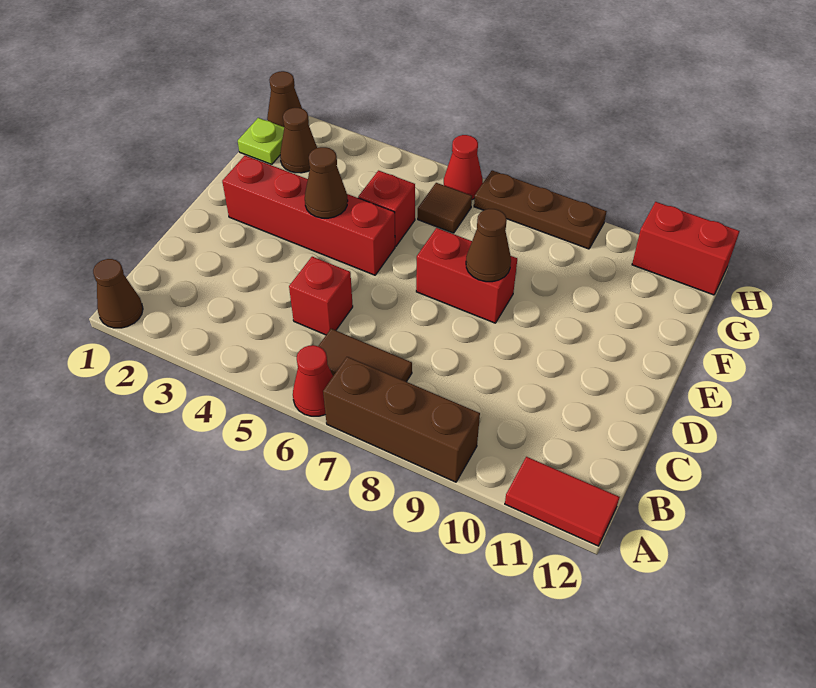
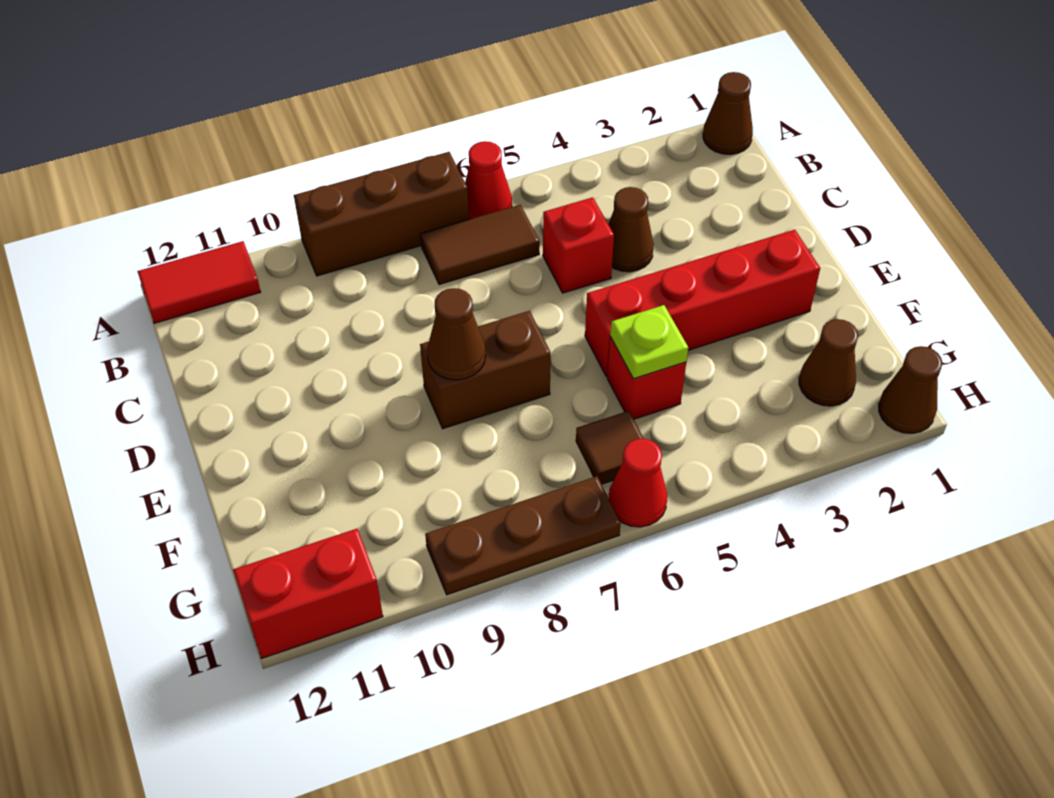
brown 1x1 cone [305,147,348,218] -> brown 1x1 cone moved to [608,187,654,272]
red 1x2 brick [416,228,517,323] -> brown 1x2 brick [420,311,551,429]
lime 1x1 plate [238,118,284,164] -> lime 1x1 plate moved to [610,305,688,379]

